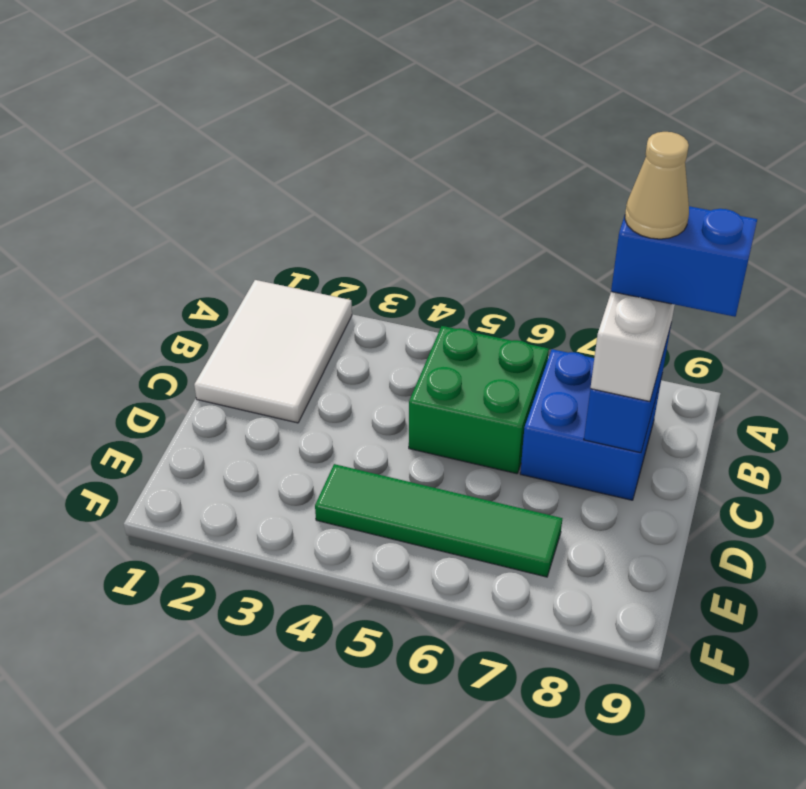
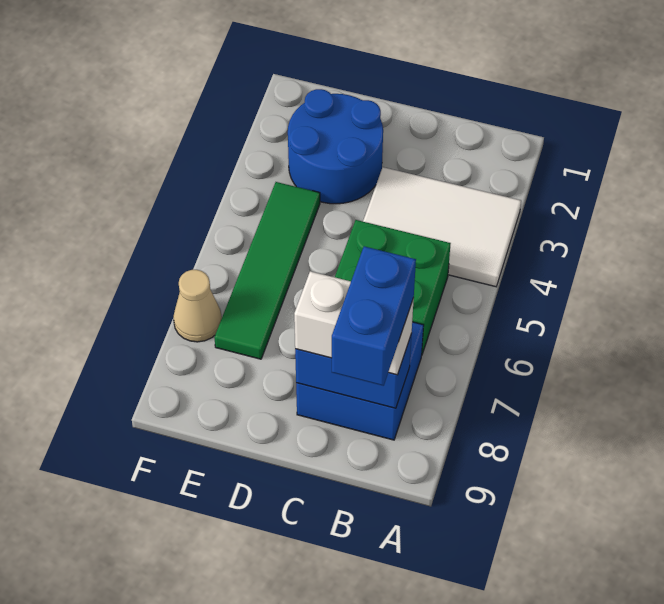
white 2x3 tile [194,280,352,423] -> white 2x3 tile moved to [363,167,521,287]
tan 1x1 cone [625,132,689,239] -> tan 1x1 cone moved to [173,270,222,342]
none -> blue 2x2 round brick [288,89,383,204]

